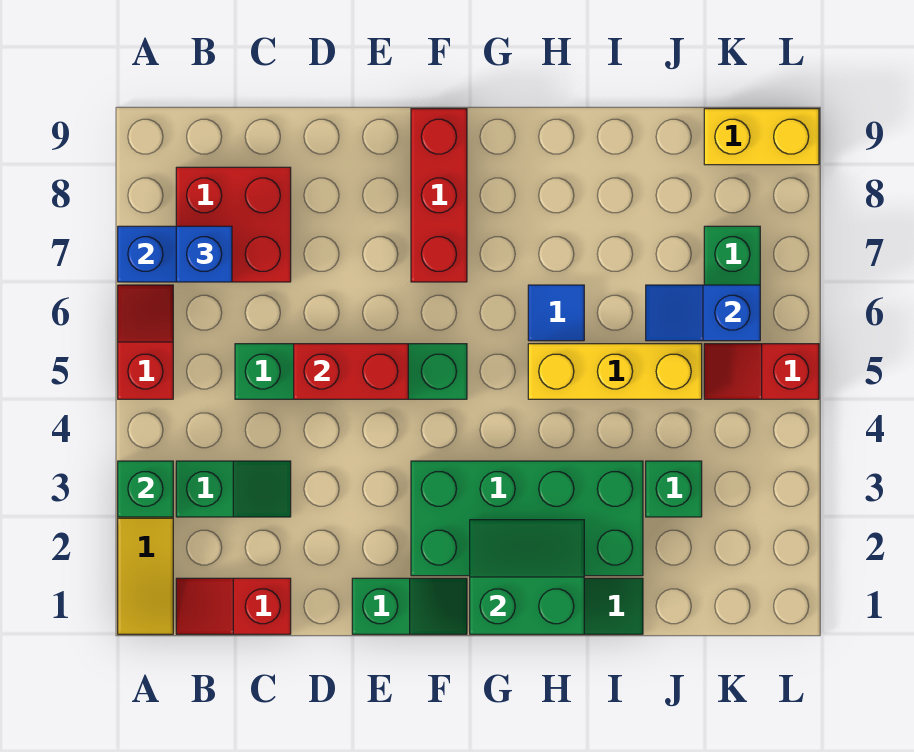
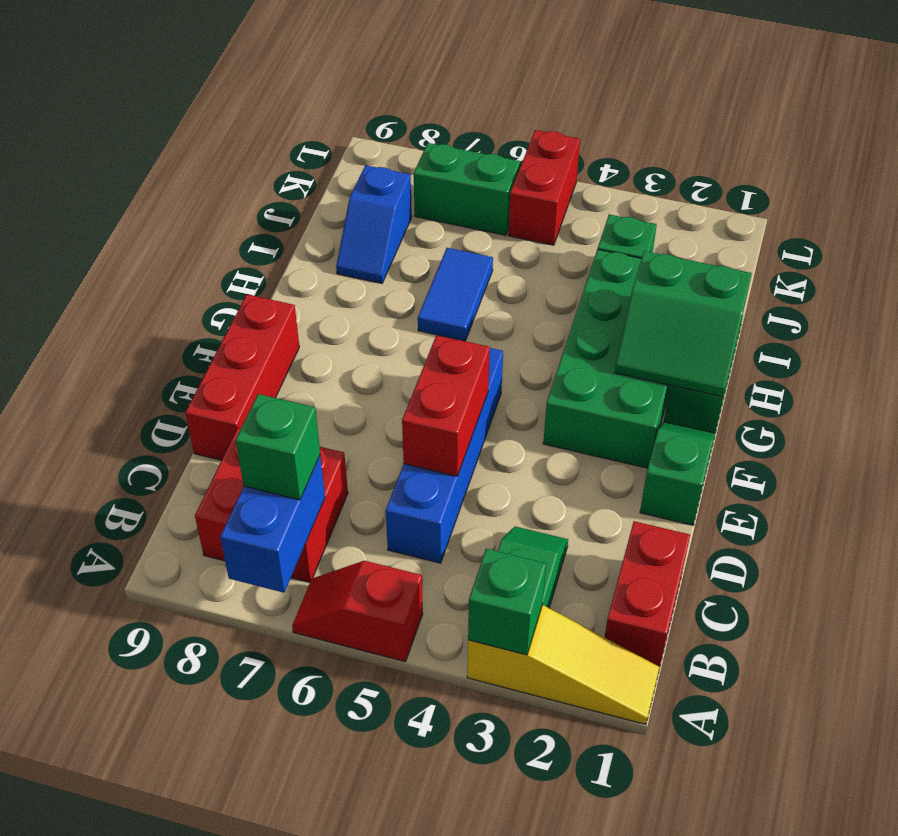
red 1x2 slope [176,578,291,634] -> red 1x2 brick [605,521,690,667]
blue 1x1 brick [176,226,232,282] -> green 1x1 brick [236,394,320,500]
green 1x4 brick [235,344,467,399] -> blue 1x4 brick [386,348,503,563]
red 1x3 brick [411,109,467,282] -> red 1x3 brick turned to [185,294,299,460]
green 2x2 slope [470,520,584,634] -> green 2x2 slope turned to [615,251,752,397]
yellow 1x3 brick [528,344,702,399] -> none
blue 1x1 tile [528,285,584,341] -> blue 1x2 tile [418,248,493,341]
blue 1x2 slope [646,285,760,341] -> blue 1x2 slope moved to [336,165,412,283]
red 1x2 slope [704,344,819,399] -> red 1x2 brick [509,130,580,245]
yellow 1x2 brick [704,109,819,165] -> none

